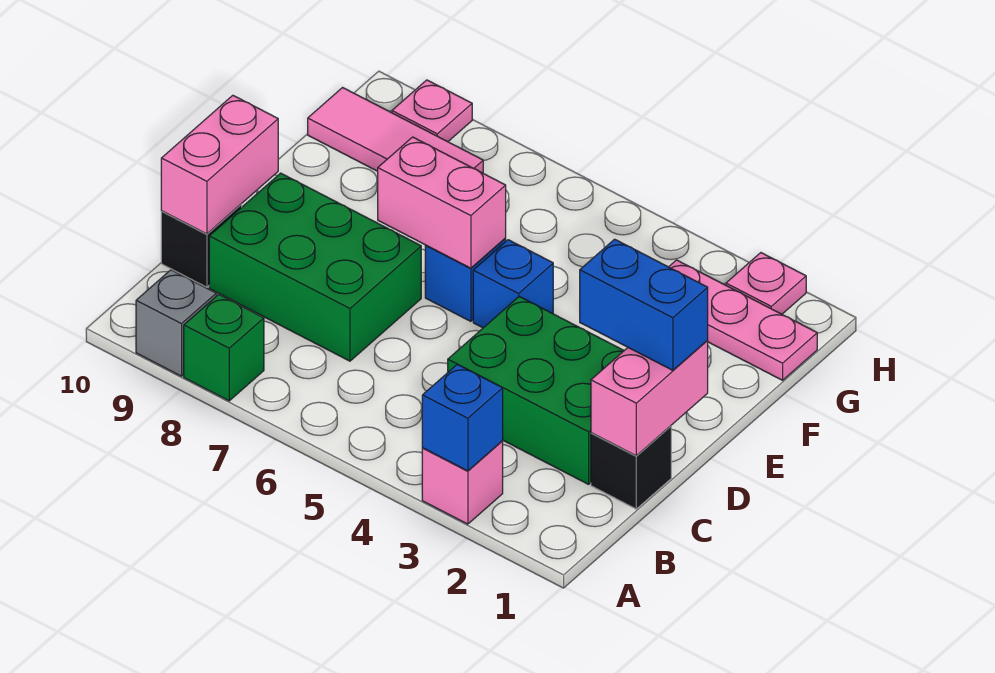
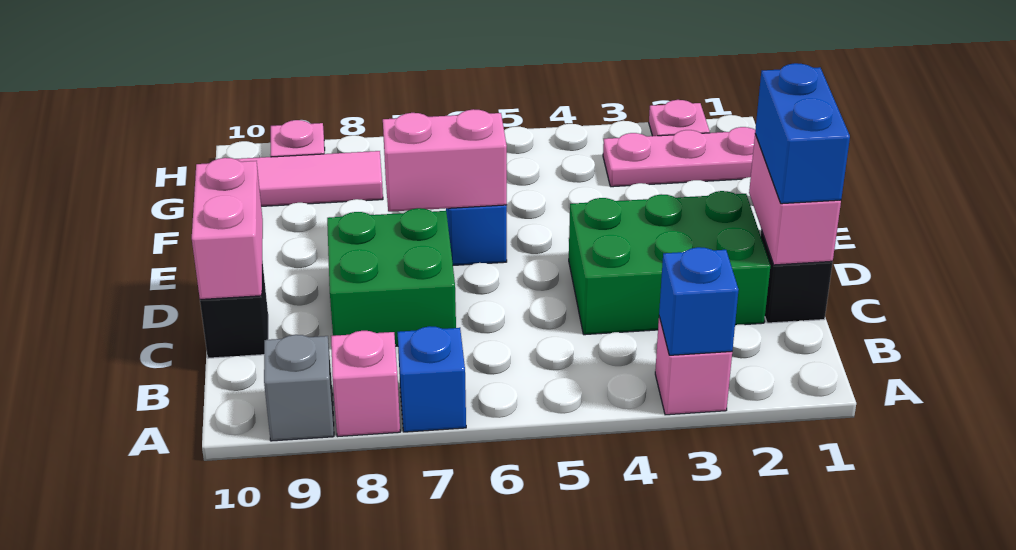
green 1x1 brick [184,294,264,401] -> pink 1x1 brick [331,331,400,437]
green 2x3 brick [209,173,421,361] -> green 2x2 brick [327,208,456,346]
blue 1x2 brick [580,239,708,370] -> blue 1x2 brick turned to [755,63,850,204]
blue 1x1 brick [473,240,553,328] -> blue 1x1 brick moved to [397,326,466,432]

